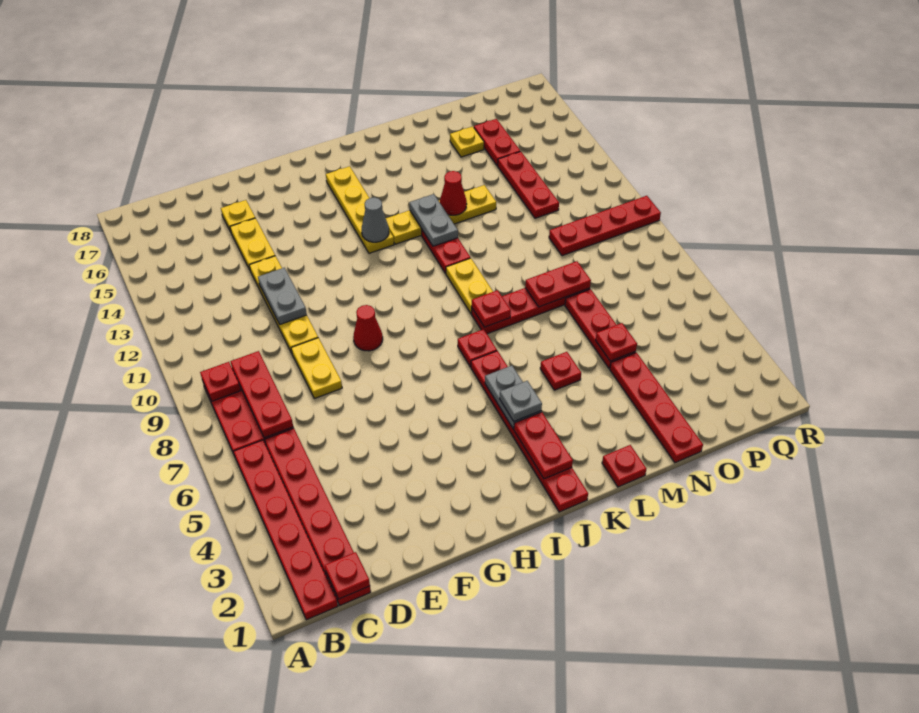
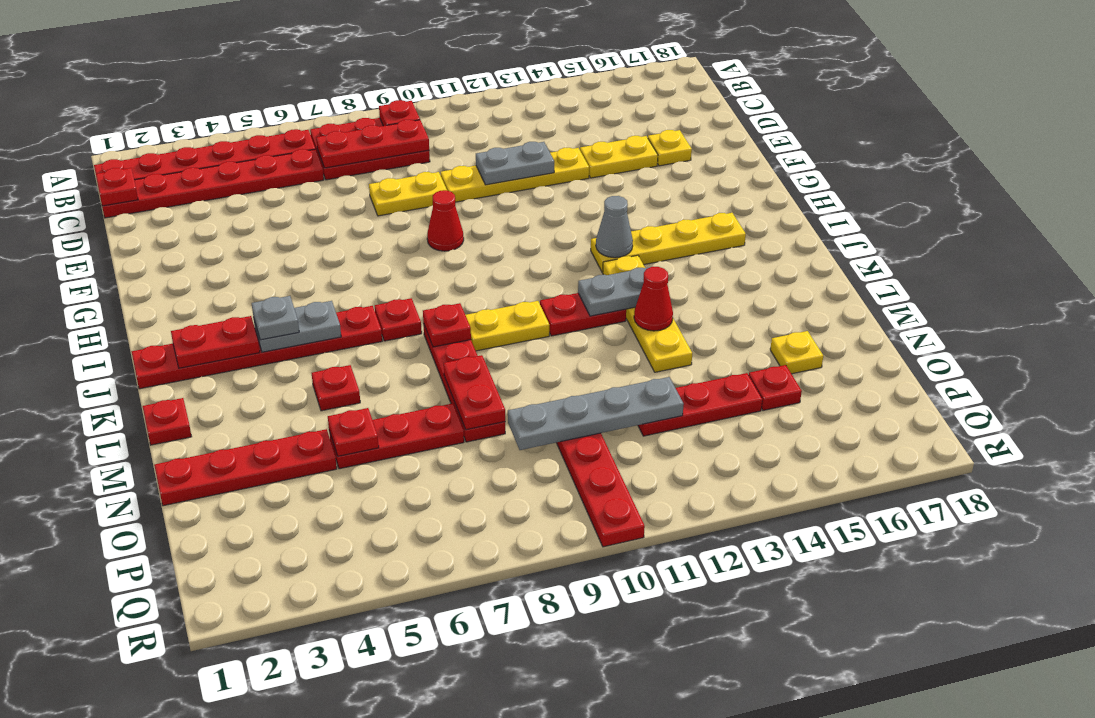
none -> grey 1x4 plate [508,377,684,450]
red 1x2 plate [474,119,520,166] -> red 1x1 plate [749,365,802,411]

